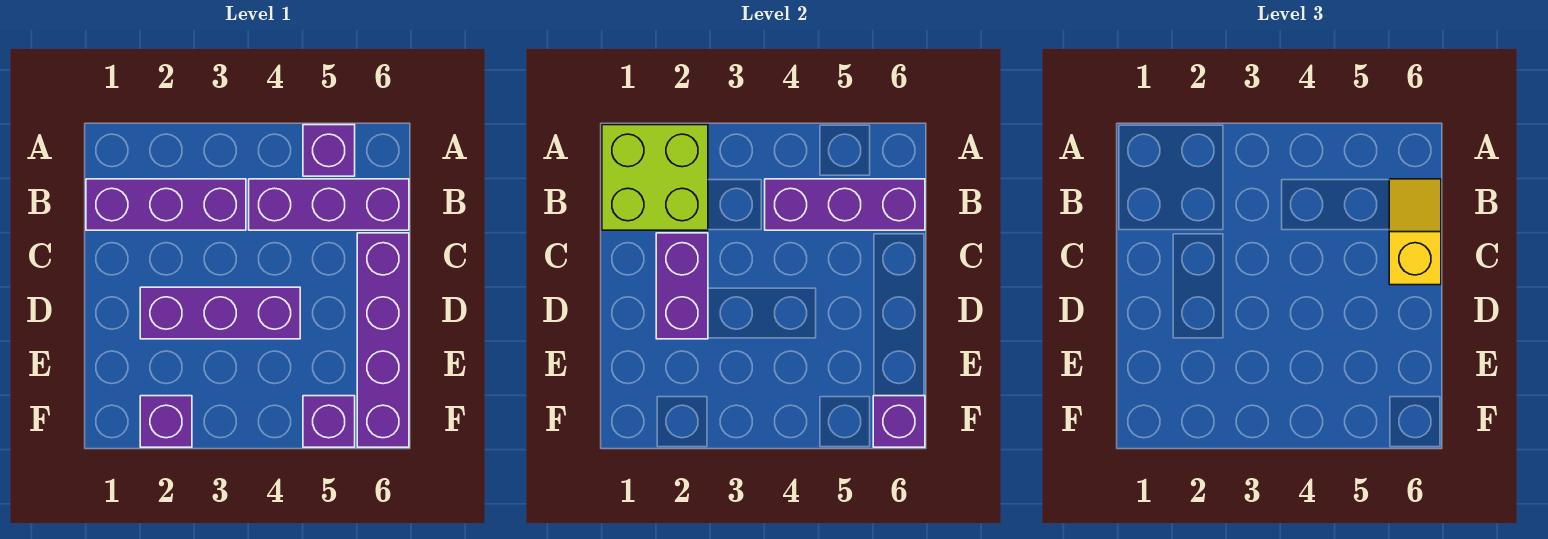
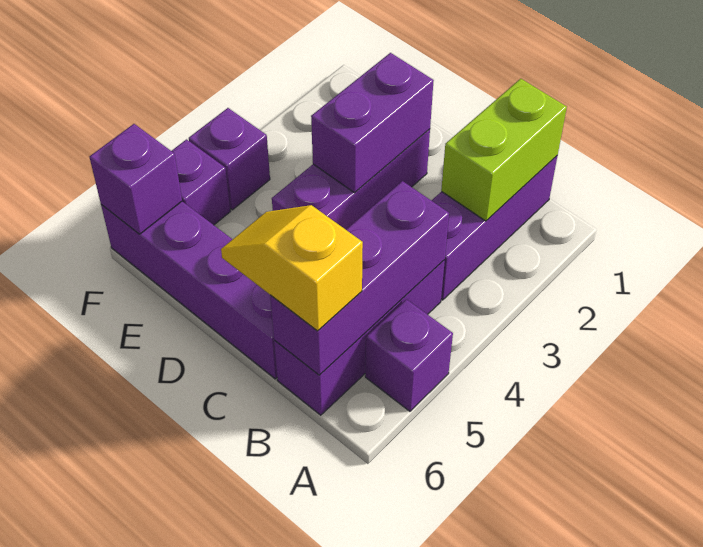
lime 2x2 brick [602,125,708,230] -> lime 1x2 brick [441,79,567,221]
yellow 1x2 slope [1389,179,1441,285] -> yellow 1x2 slope turned to [221,205,363,331]
purple 1x2 brick [656,233,708,339] -> purple 1x2 brick turned to [311,53,434,193]
purple 1x1 brick [140,396,192,447] -> purple 1x1 brick moved to [189,108,270,210]

